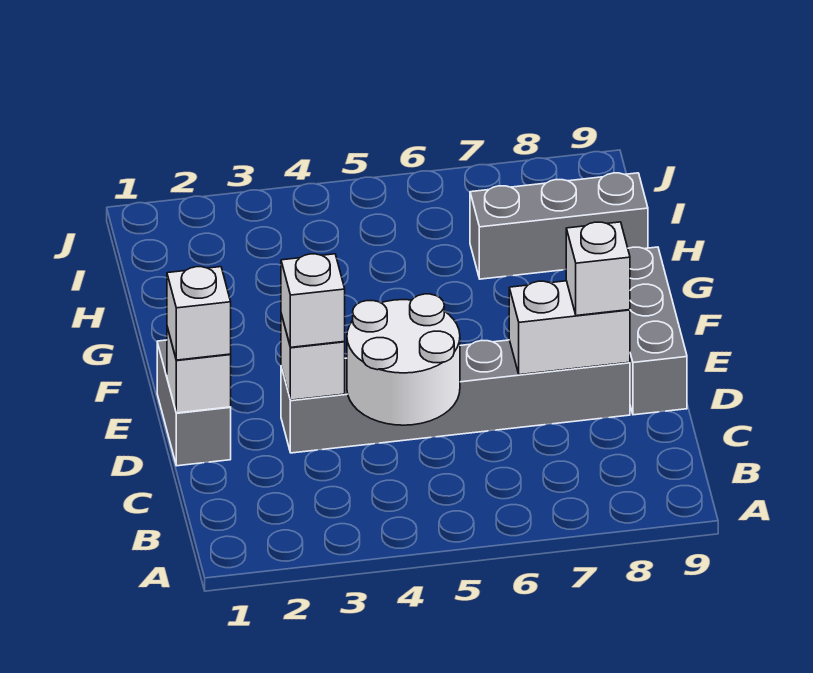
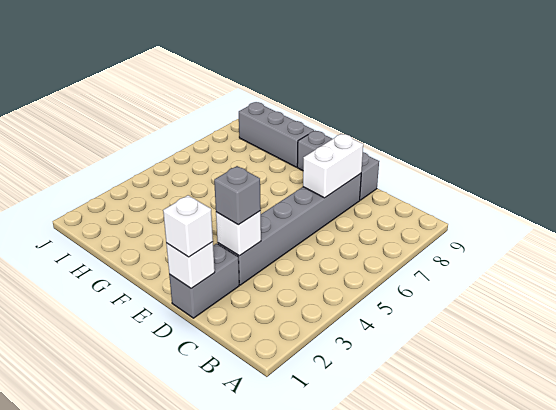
white 2x2 round brick [347,294,460,425] -> none
grey 1x2 brick [157,340,231,466] -> grey 1x2 brick turned to [169,244,239,318]
white 1x1 brick [281,254,345,347] -> grey 1x1 brick [214,166,261,225]
white 1x1 brick [566,222,630,316] -> none
grey 1x3 brick [470,173,648,279] -> grey 1x3 brick turned to [239,102,314,167]

